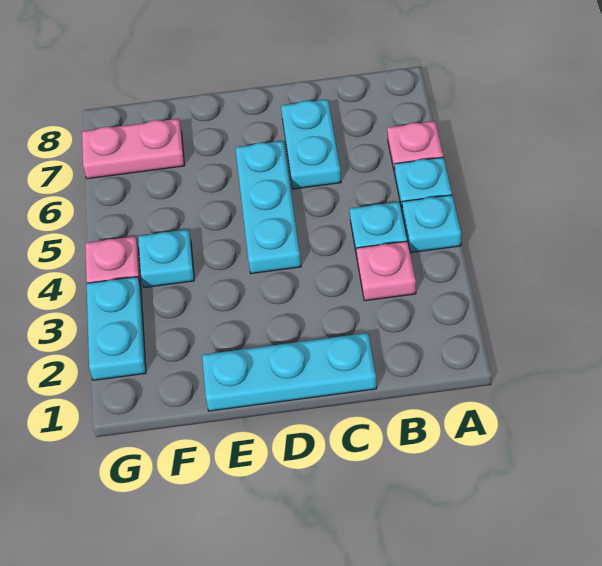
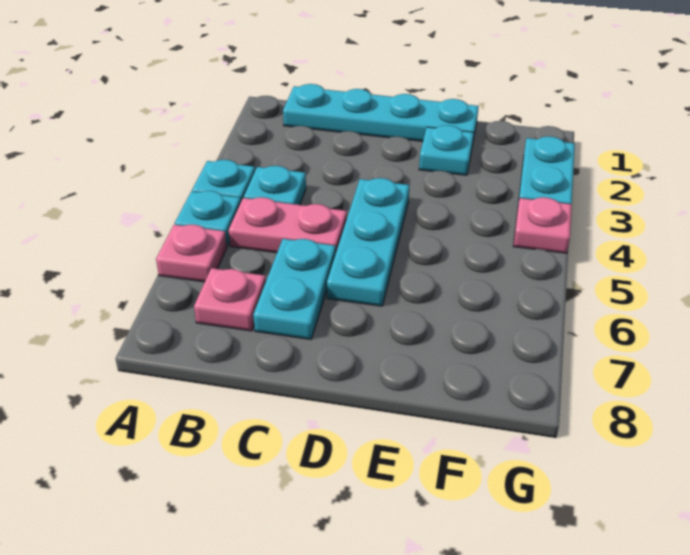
pink 1x1 plate [356,241,416,301] -> pink 1x1 plate moved to [194,268,266,331]
cyan 1x3 plate [202,333,377,411] -> cyan 1x4 plate [283,84,479,141]
cyan 1x1 plate [138,230,194,288] -> cyan 1x1 plate moved to [419,125,474,175]
pink 1x2 plate [82,119,184,179] -> pink 1x2 plate moved to [229,197,347,253]

